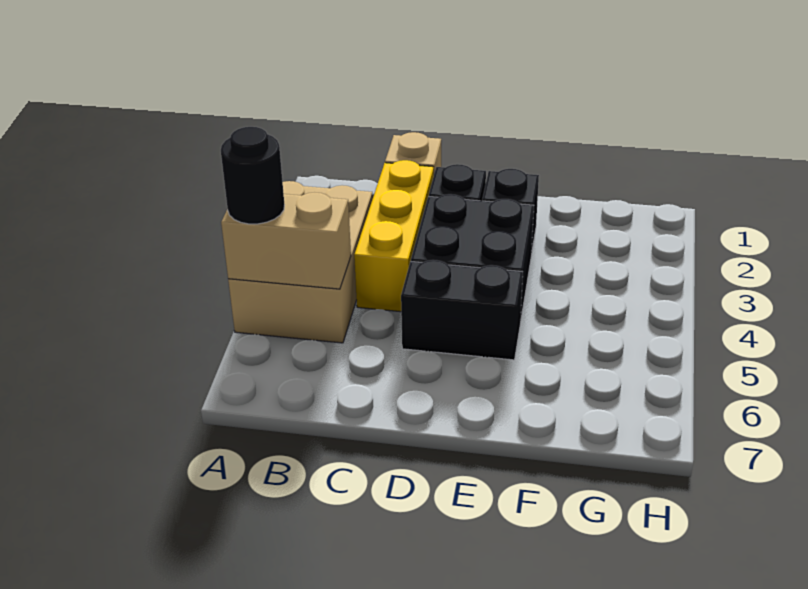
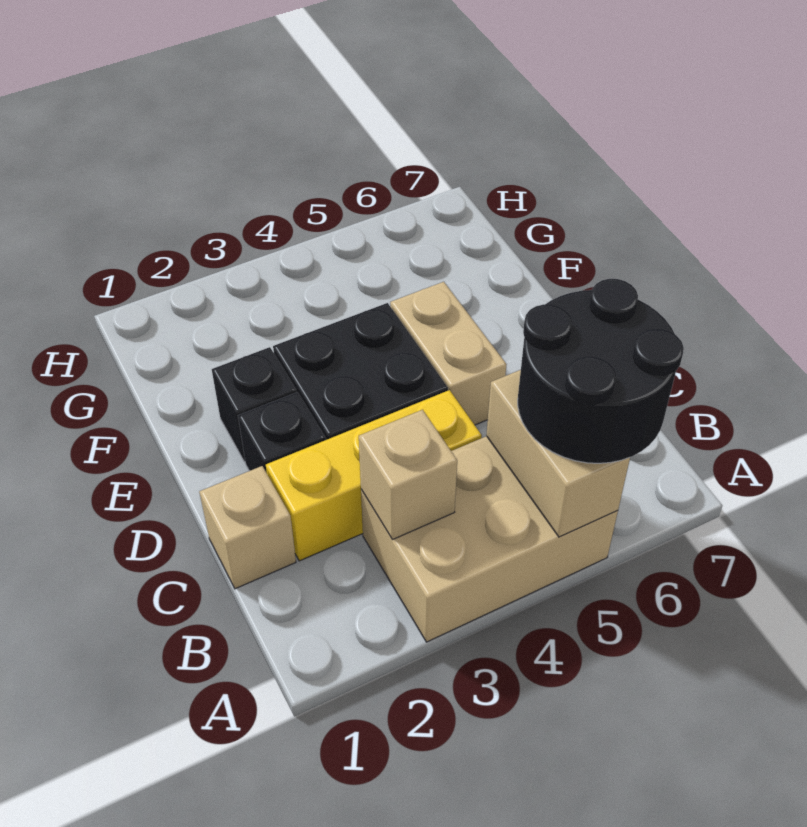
black 1x1 round brick [221,127,284,224] -> black 2x2 round brick [518,279,684,463]
none -> tan 1x1 brick [359,410,457,540]
black 1x2 brick [401,260,523,360] -> tan 1x2 brick [390,282,507,425]

